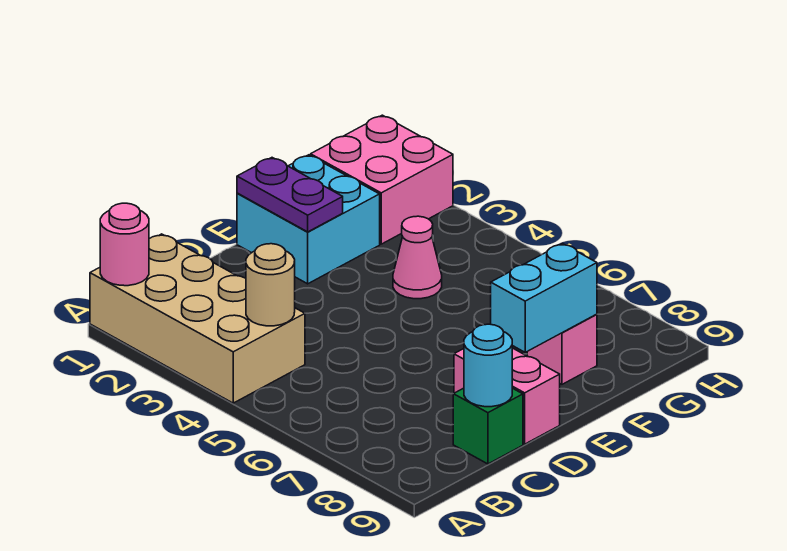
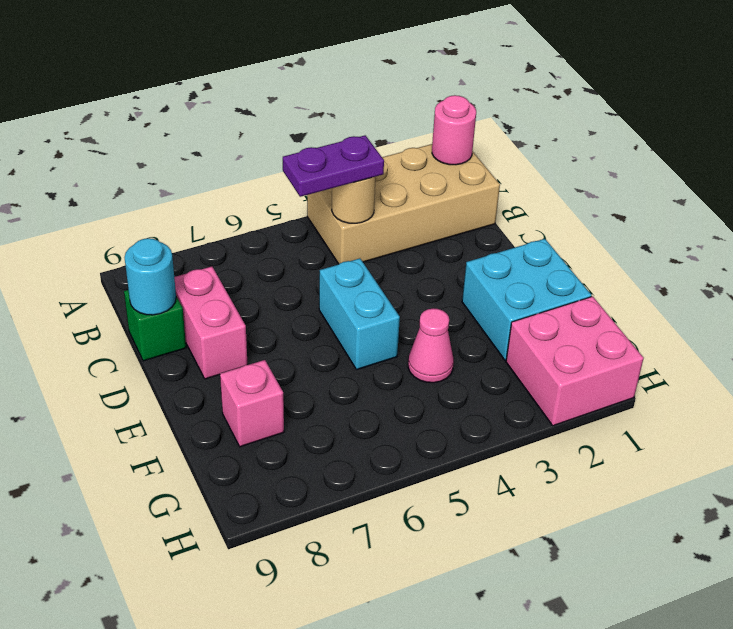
pink 1x2 brick [454,348,560,444] -> pink 1x2 brick turned to [174,267,248,379]
purple 1x2 plate [237,158,343,232] -> purple 1x2 plate moved to [283,135,384,197]
cyan 1x2 brick [491,244,597,352] -> cyan 1x2 brick moved to [319,258,400,370]

